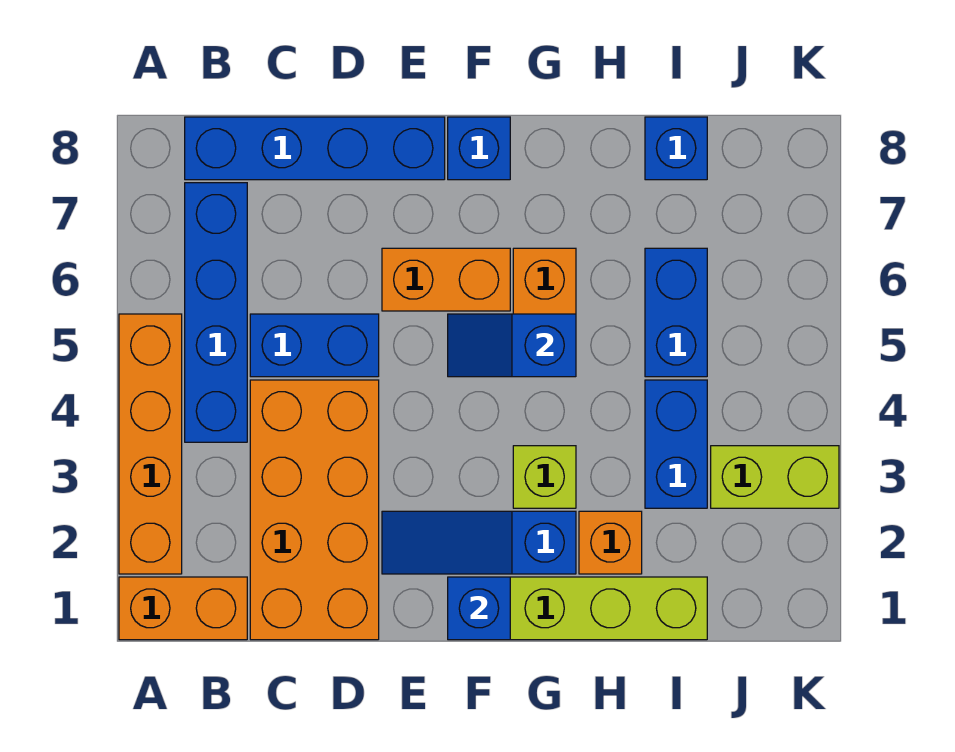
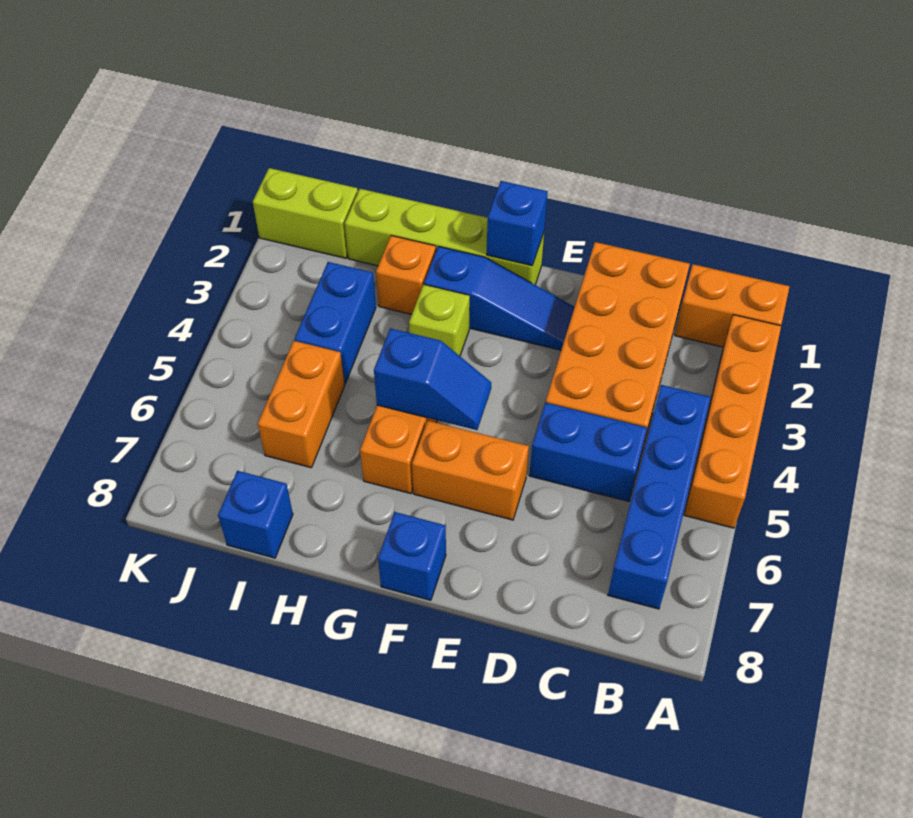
blue 1x4 brick [185,117,445,180] -> none
blue 1x2 brick [645,248,707,377] -> orange 1x2 brick [258,341,345,468]
lime 1x2 brick [711,446,839,508] -> lime 1x2 brick moved to [253,168,358,258]

